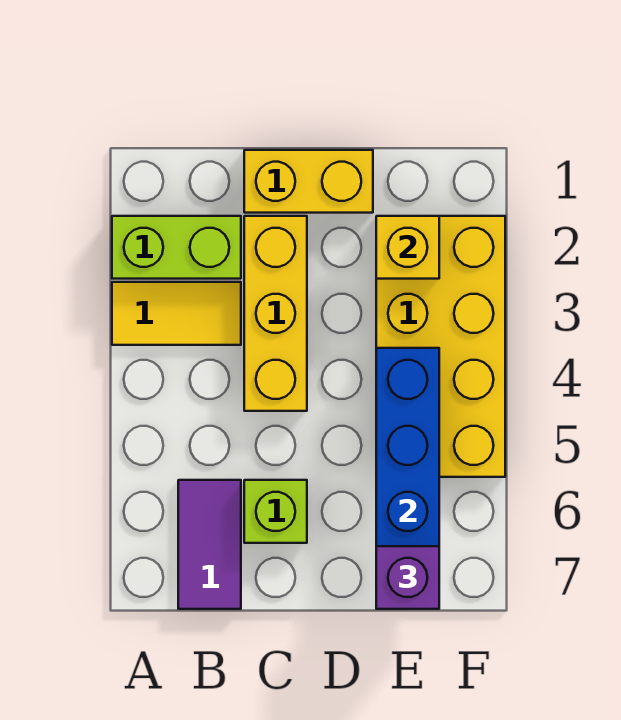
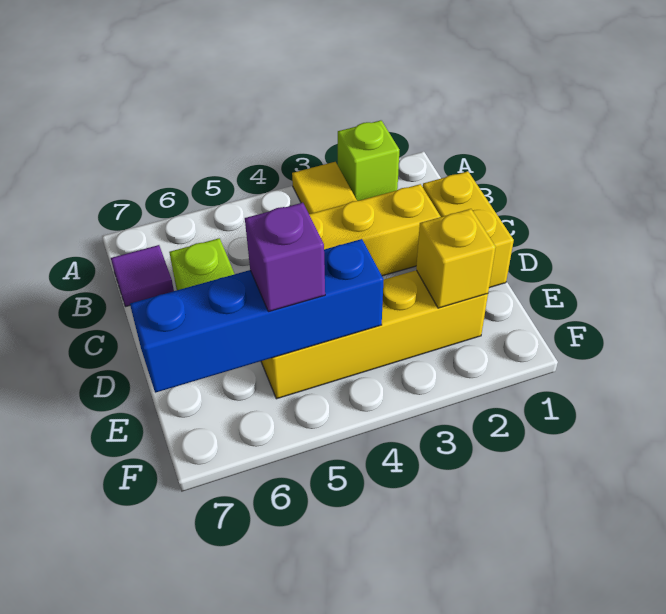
lime 1x2 brick [112,216,241,279] -> lime 1x1 brick [338,120,399,201]
purple 1x2 tile [178,480,241,609] -> purple 1x1 tile [111,245,174,307]
yellow 2x4 brick [376,216,505,477] -> yellow 1x4 brick [261,270,488,399]
purple 1x1 brick [376,546,439,609] -> purple 1x1 brick moved to [245,203,325,312]

